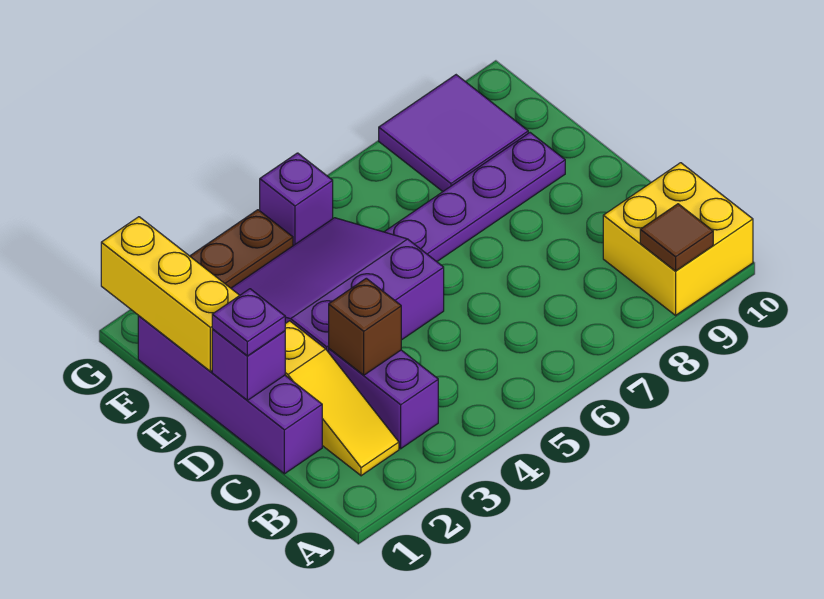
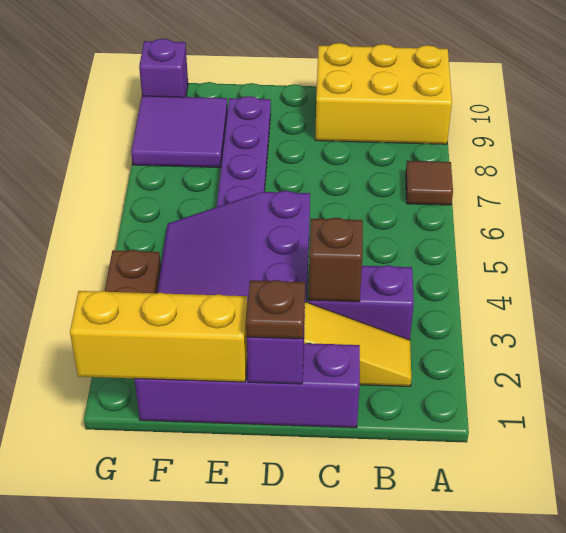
yellow 2x2 brick [603,163,753,315] -> yellow 2x3 brick [315,43,452,144]
brown 1x1 tile [640,204,713,271] -> brown 1x1 tile moved to [406,161,453,205]
purple 1x1 plate [212,289,285,356] -> brown 1x1 plate [246,280,305,339]
purple 1x1 brick [260,153,333,246] -> purple 1x1 brick moved to [139,39,188,97]

